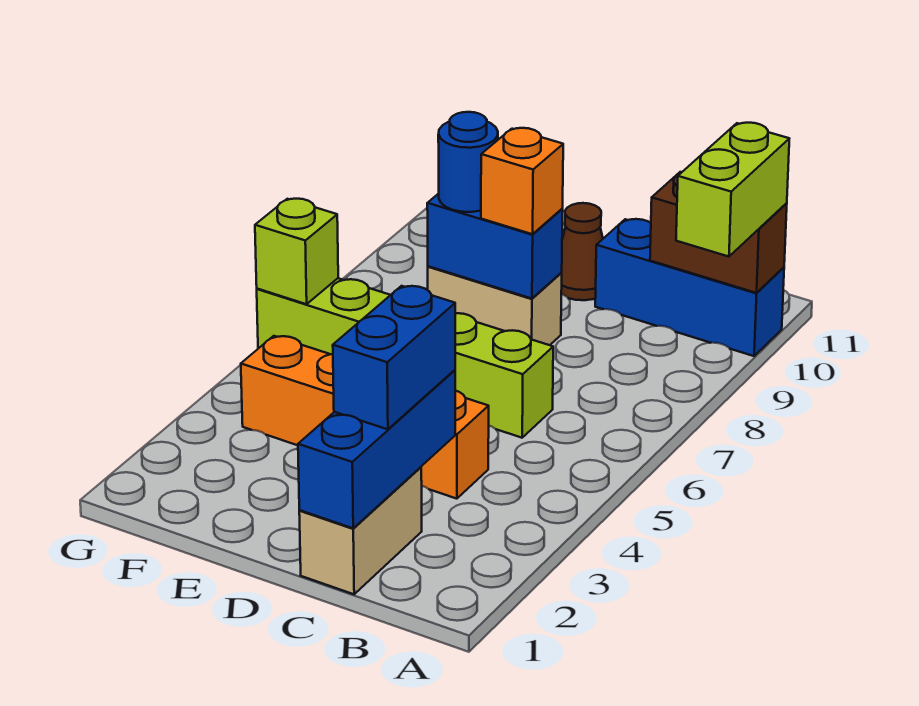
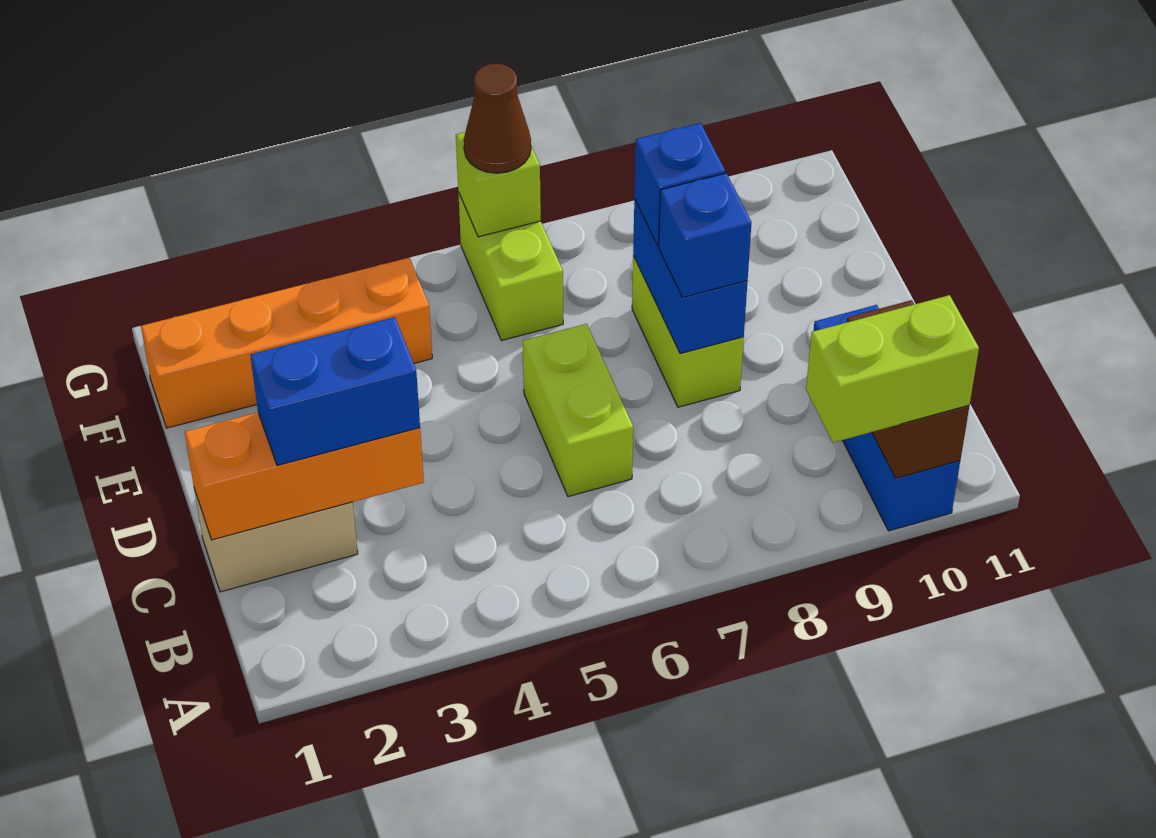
blue 1x3 brick [298,370,455,528] -> orange 1x3 brick [185,412,424,540]
orange 1x4 brick [241,336,489,499] -> orange 1x4 brick turned to [141,258,432,428]
tan 1x2 brick [428,266,562,345] -> lime 1x2 brick [632,256,744,407]
orange 1x1 brick [481,128,563,234] -> blue 1x1 brick [659,173,752,297]
brown 1x1 cone [561,203,603,300] -> brown 1x1 cone moved to [464,64,531,173]
blue 1x1 round brick [438,112,498,212] -> blue 1x1 brick [634,123,725,246]

